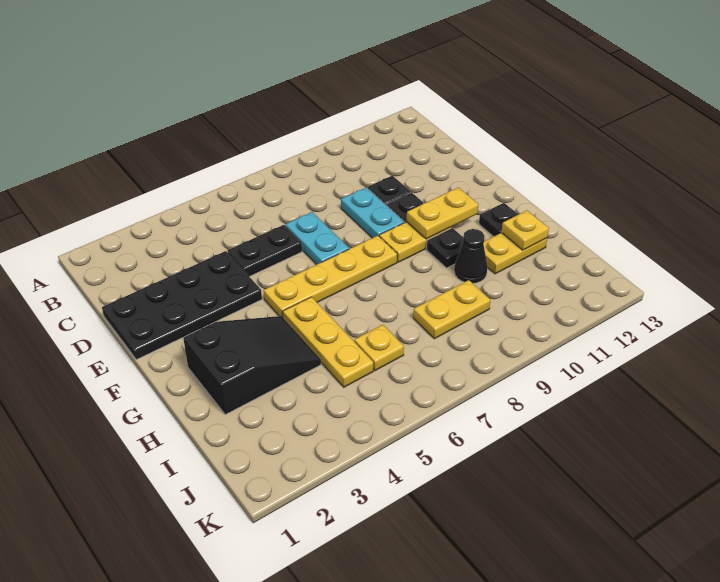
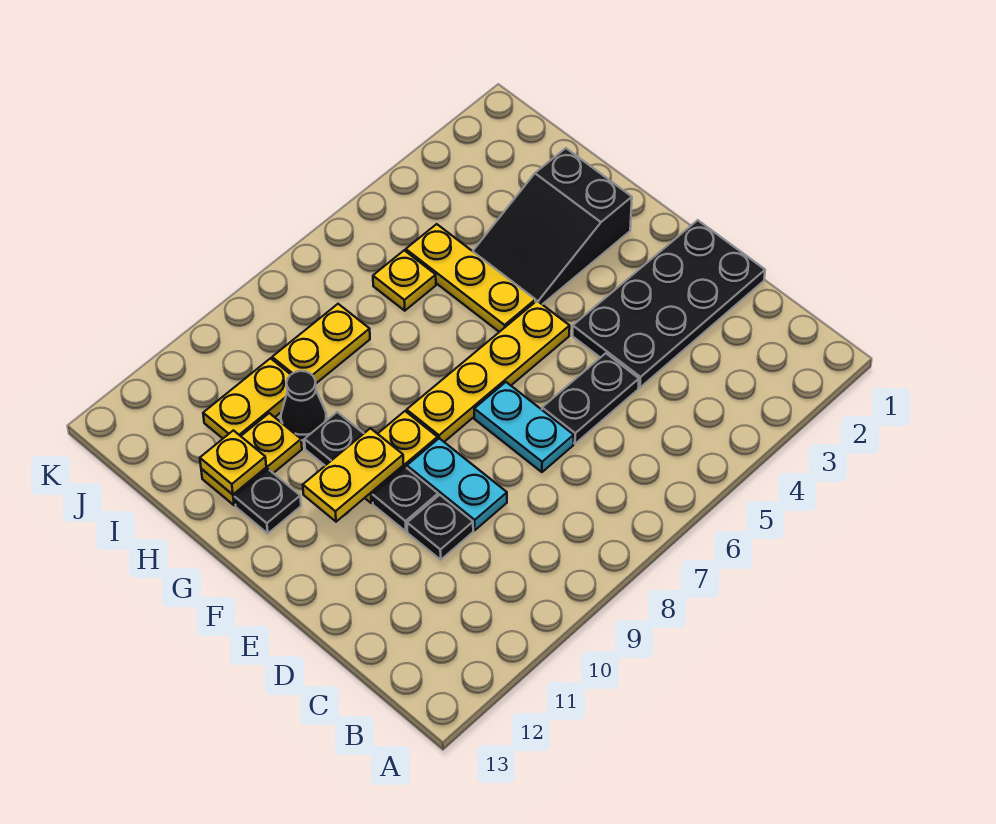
none -> yellow 1x2 plate [203,358,291,438]

